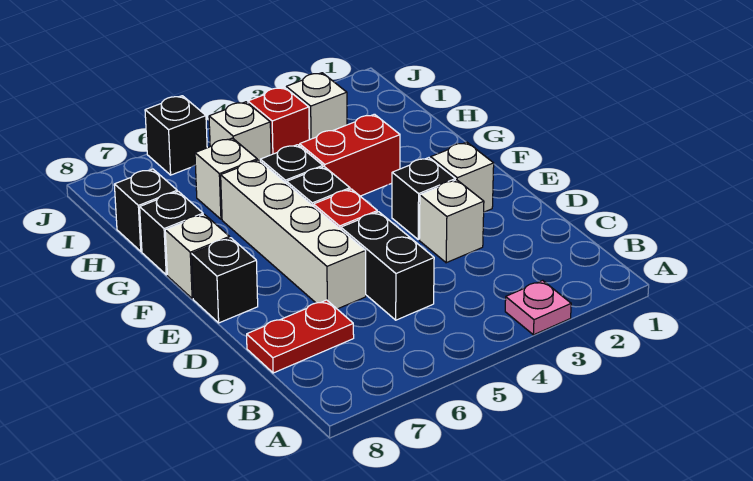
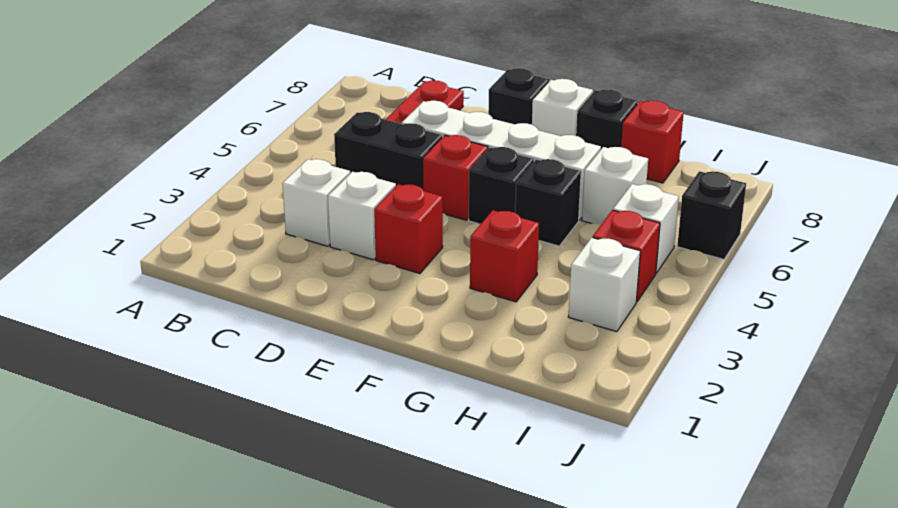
pink 1x1 plate [505,280,571,335] -> none
white 1x1 brick [431,142,494,212] -> white 1x1 brick moved to [282,159,350,246]
black 1x1 brick [392,158,455,240] -> red 1x1 brick [374,184,443,273]
red 1x2 brick [300,114,400,196] -> red 1x1 brick [470,210,539,302]
black 1x1 brick [114,169,177,251] -> red 1x1 brick [621,100,684,183]

